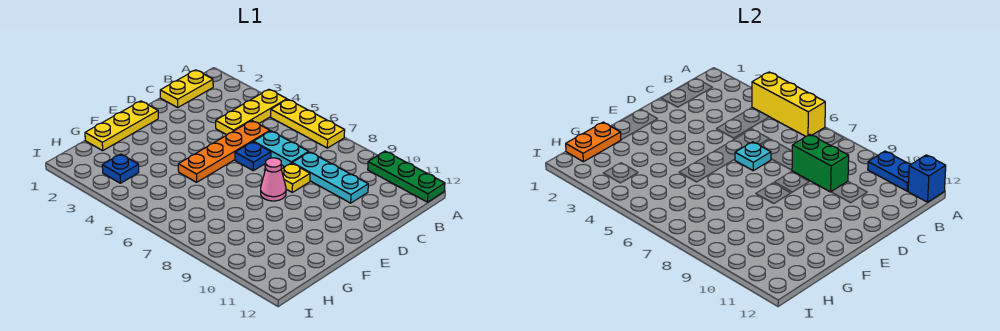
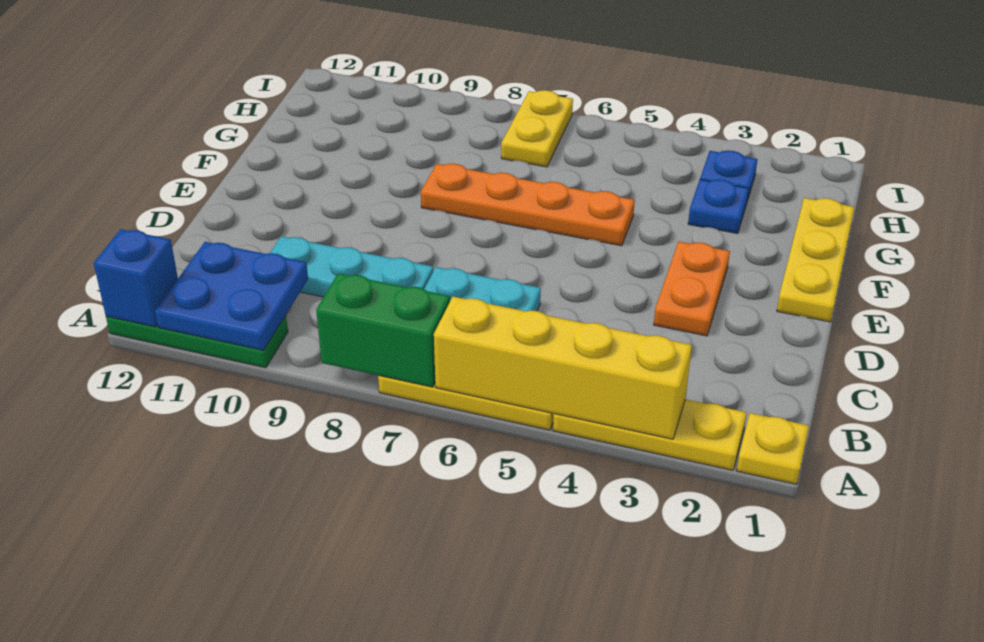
yellow 1x3 plate [216,89,287,135] -> yellow 1x3 plate turned to [553,399,747,470]
yellow 1x3 brick [752,72,825,136] -> yellow 1x4 brick [434,297,692,439]
blue 1x2 plate [868,151,911,191] -> blue 2x2 plate [155,242,308,350]
yellow 1x2 plate [160,70,213,107] -> yellow 1x2 plate moved to [501,90,573,167]
orange 1x4 plate [178,121,270,182] -> orange 1x4 plate turned to [421,164,635,246]
green 1x2 brick [792,135,849,192] -> green 1x2 brick moved to [316,273,450,387]
blue 1x1 plate [235,142,271,171] -> blue 1x1 plate moved to [688,179,749,234]
cyan 1x1 plate [735,142,771,171] -> none
yellow 1x1 plate [281,163,310,192] -> yellow 1x1 plate moved to [737,413,809,484]
pink 1x1 cone [261,158,286,201] -> none
orange 1x2 plate [566,122,621,162] -> orange 1x2 plate moved to [654,242,730,336]

